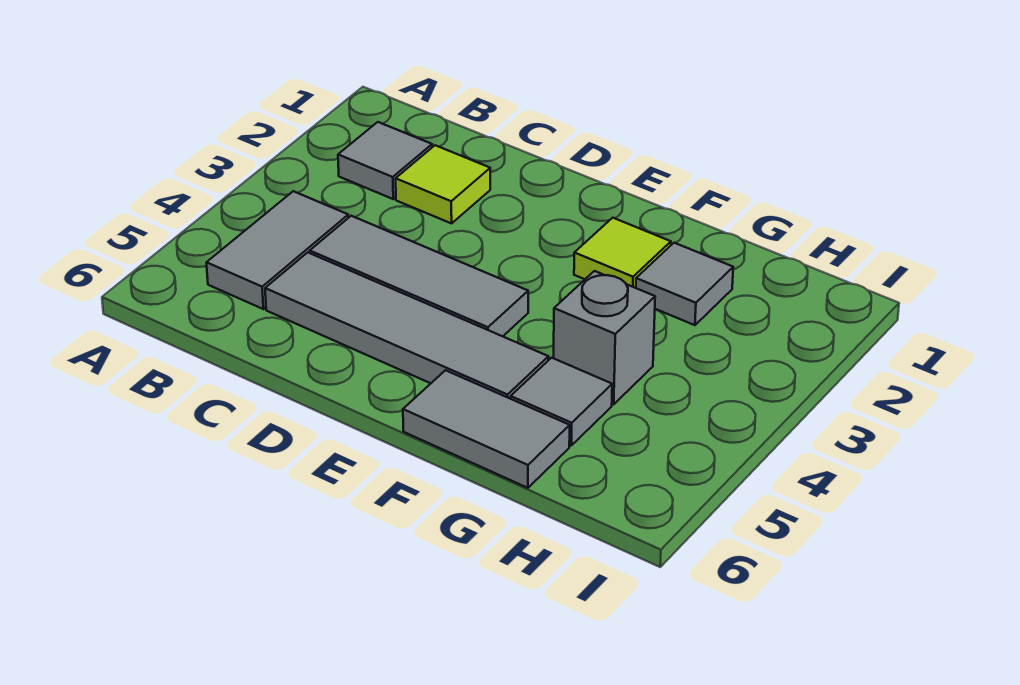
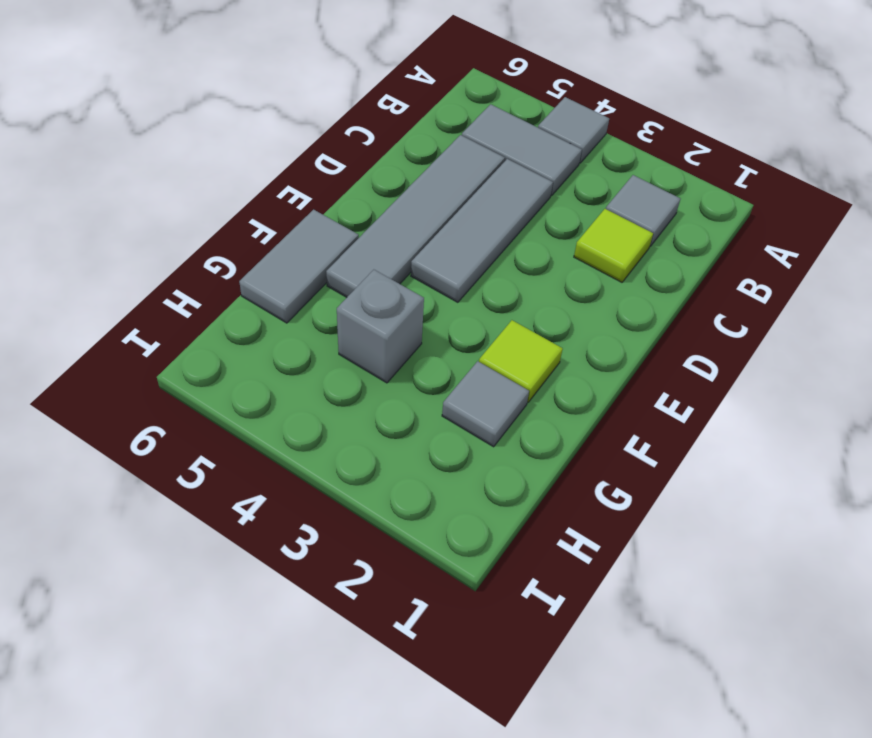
grey 1x1 tile [511,358,612,445] -> grey 1x1 tile moved to [538,97,609,163]

